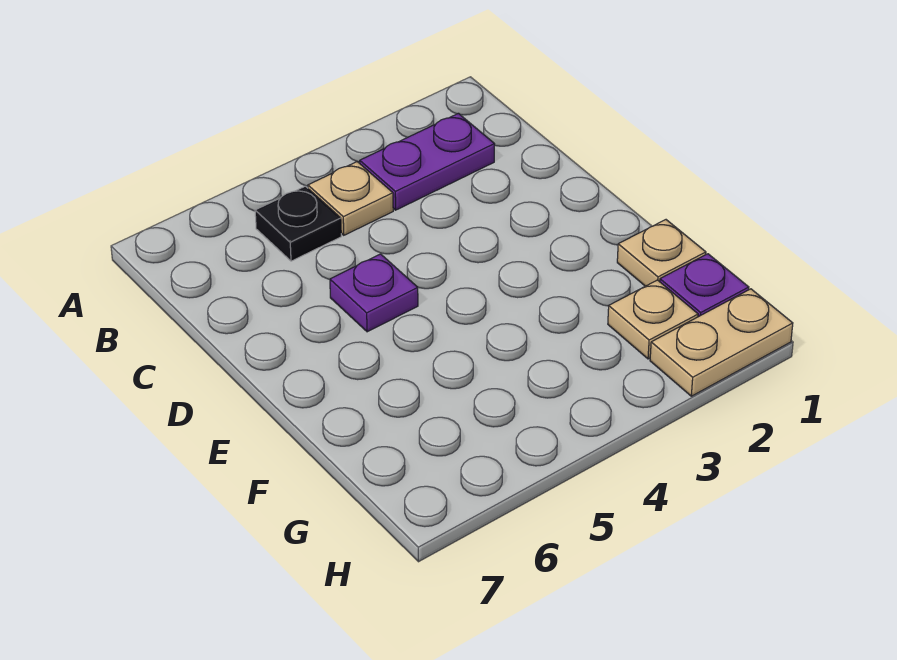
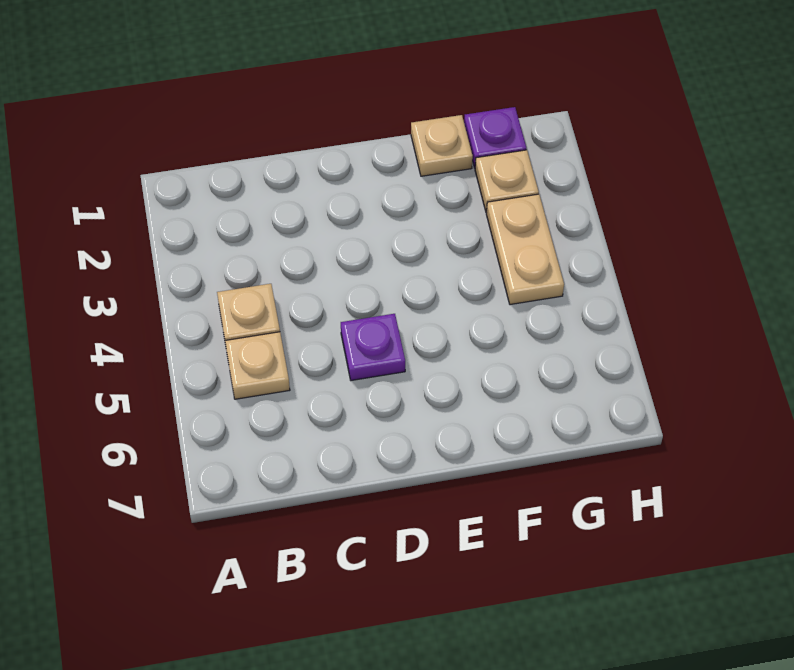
purple 1x2 plate [360,113,495,210] -> none
black 1x1 plate [255,186,341,261] -> tan 1x1 plate [225,332,290,399]
tan 1x2 plate [650,289,793,396] -> tan 1x2 plate moved to [486,194,564,305]

